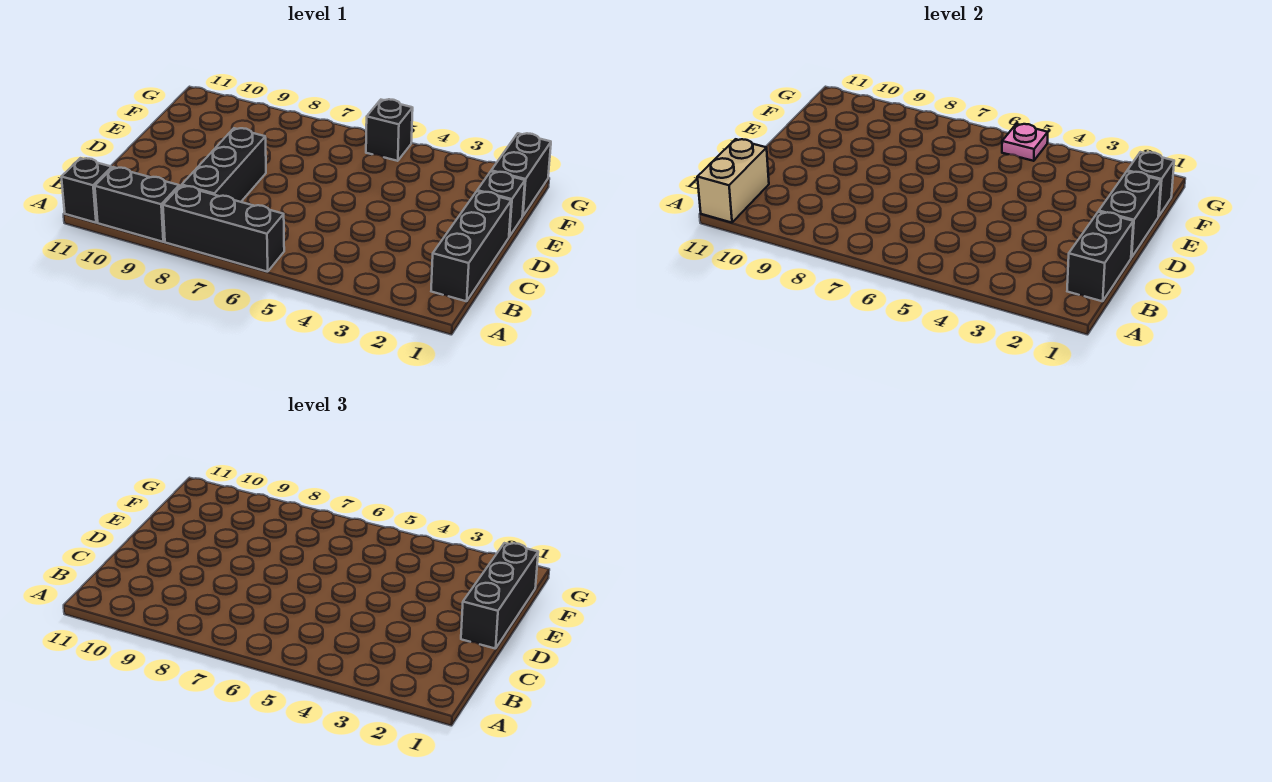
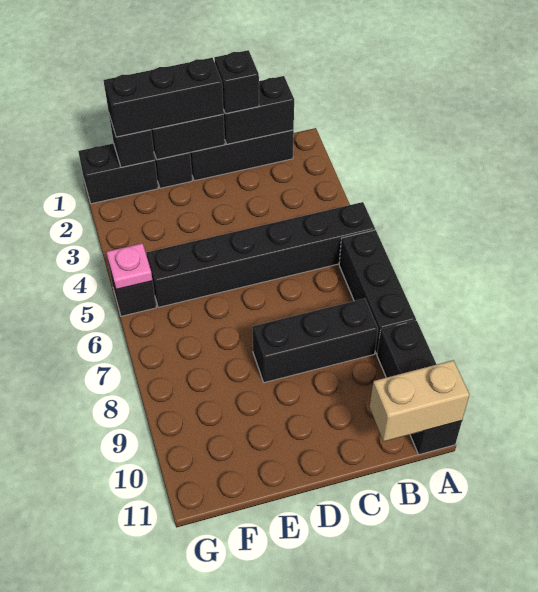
none -> black 1x6 brick [146,202,375,307]
none -> black 1x1 brick [214,50,259,114]

